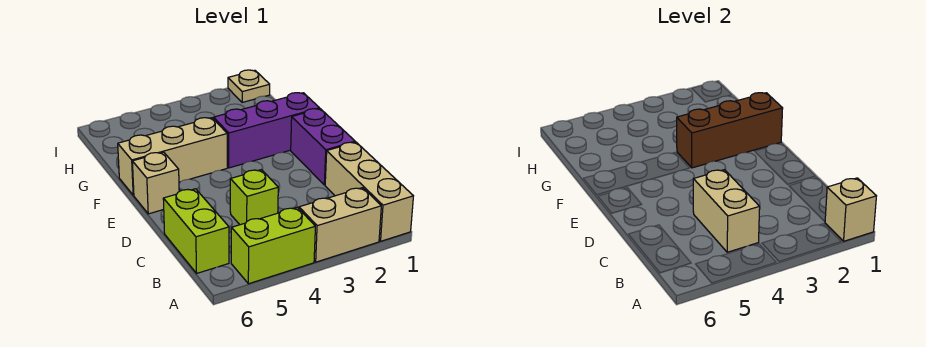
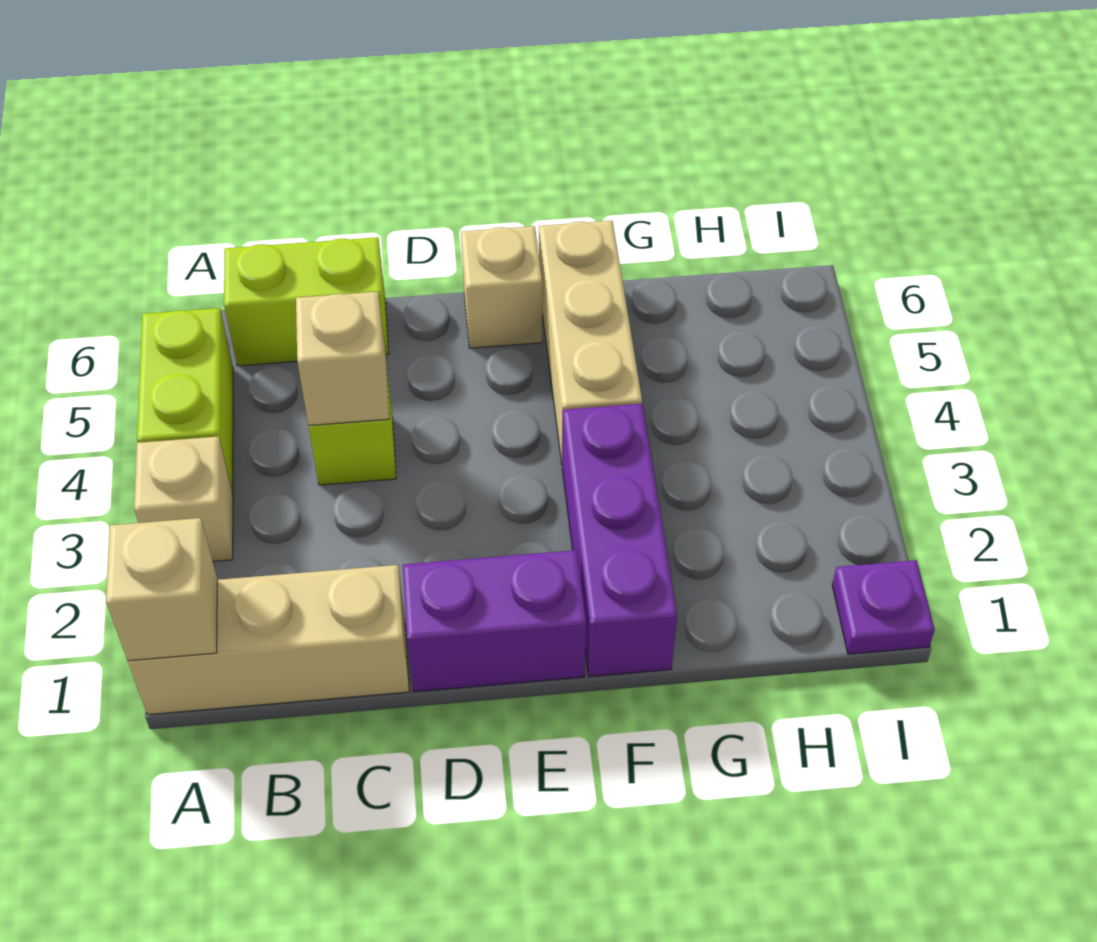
tan 1x2 brick [299,188,381,262] -> tan 1x1 brick [134,436,233,561]
tan 1x2 brick [693,170,760,252] -> tan 1x1 brick [296,292,389,426]
brown 1x3 brick [677,93,783,168] -> none
tan 1x1 plate [228,70,270,102] -> purple 1x1 plate [832,560,935,654]

